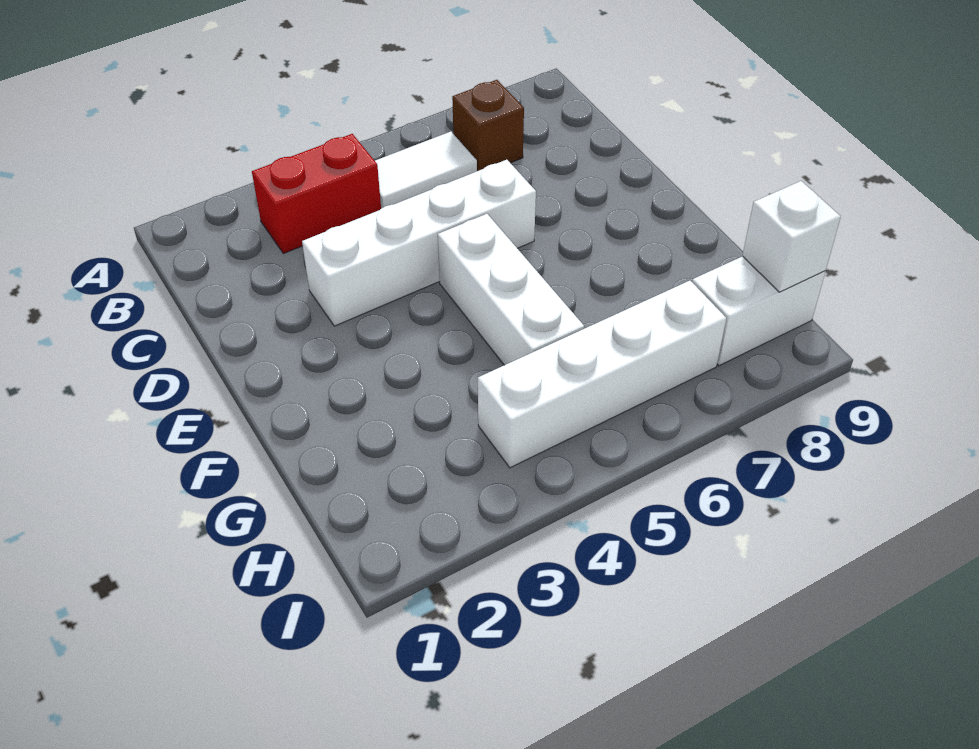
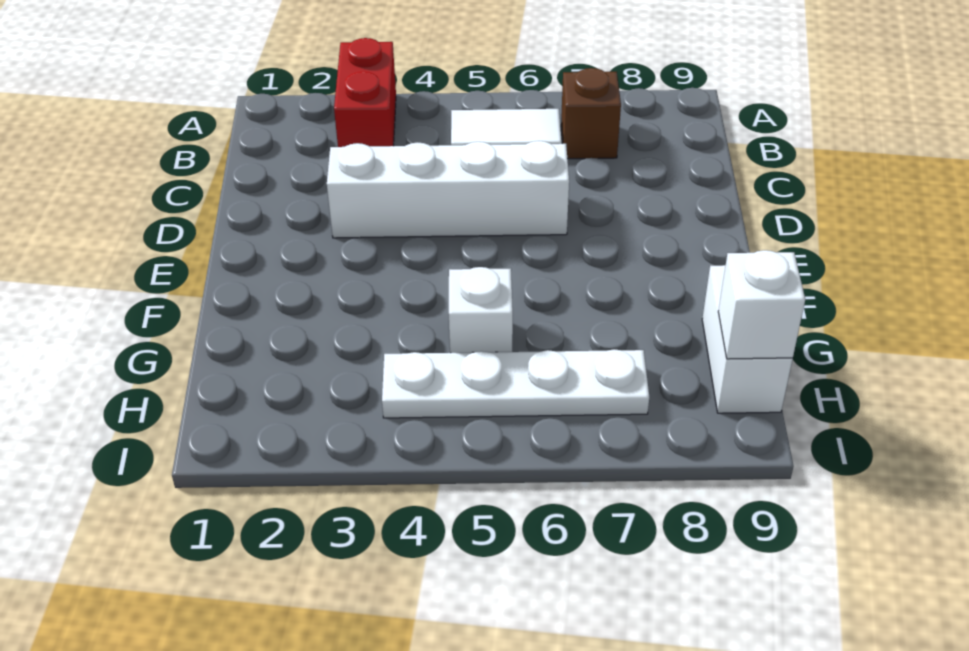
red 1x2 brick [252,134,381,253] -> red 1x2 brick turned to [334,38,396,147]
white 1x3 brick [438,214,584,365] -> white 1x1 brick [449,267,513,353]
white 1x4 brick [478,281,726,468] -> white 1x4 plate [382,349,649,418]
white 1x2 brick [692,256,826,366] -> white 1x2 brick turned to [702,265,793,413]

